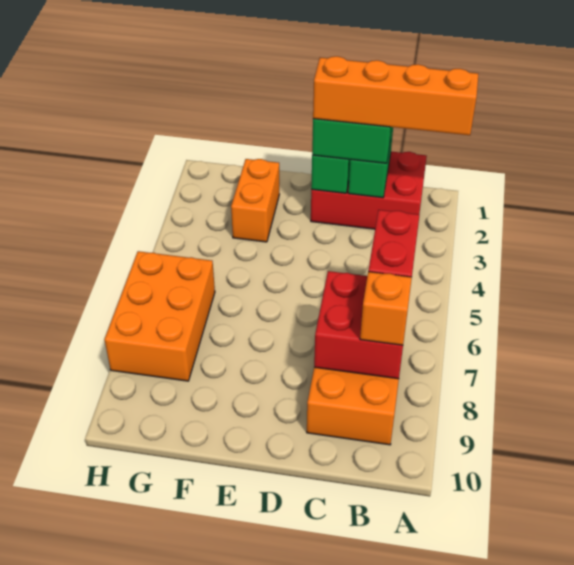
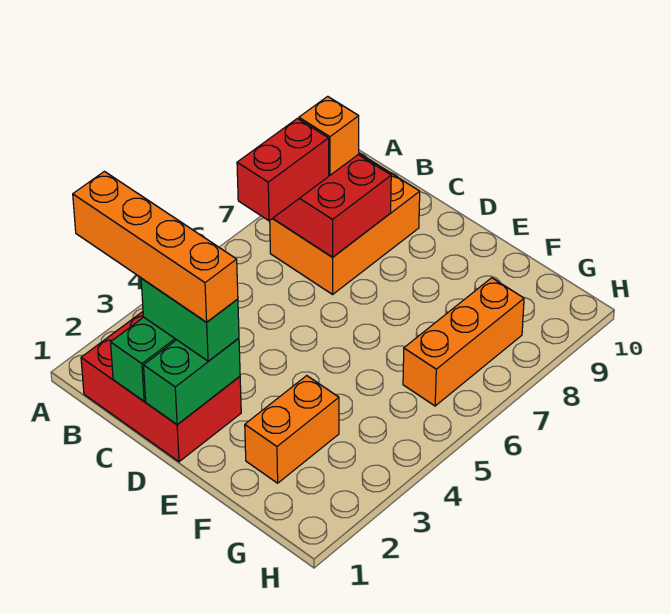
orange 2x3 brick [104,251,215,381] -> orange 1x3 brick [403,278,524,406]

